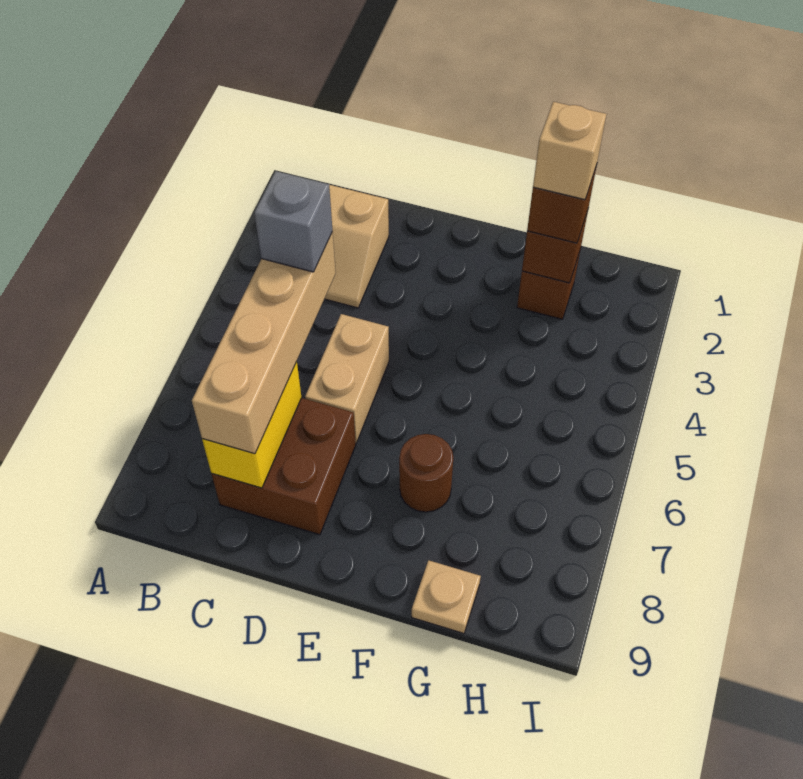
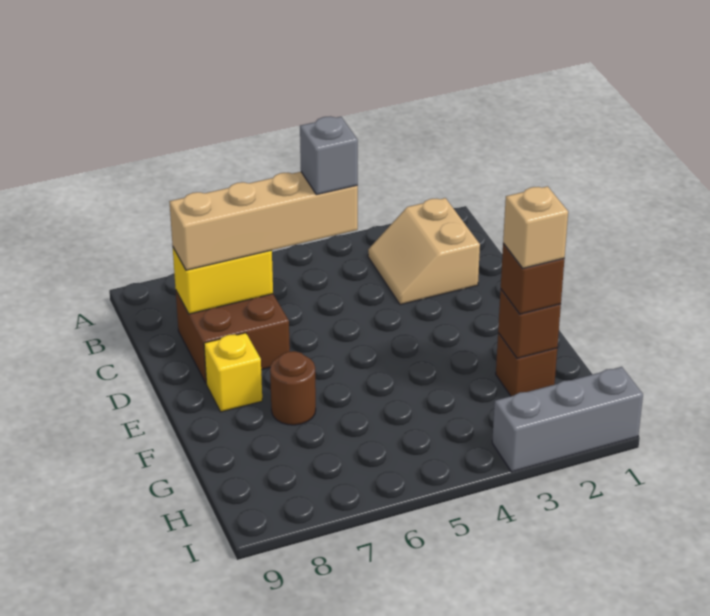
tan 1x2 brick [305,314,389,443] -> none
none -> yellow 1x1 brick [204,333,262,412]
tan 1x1 plate [412,560,481,633] -> none
none -> grey 1x3 brick [492,367,643,472]

